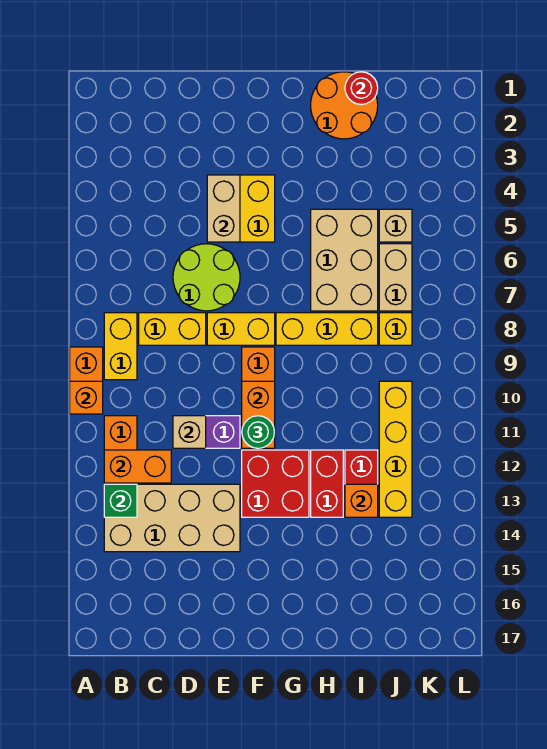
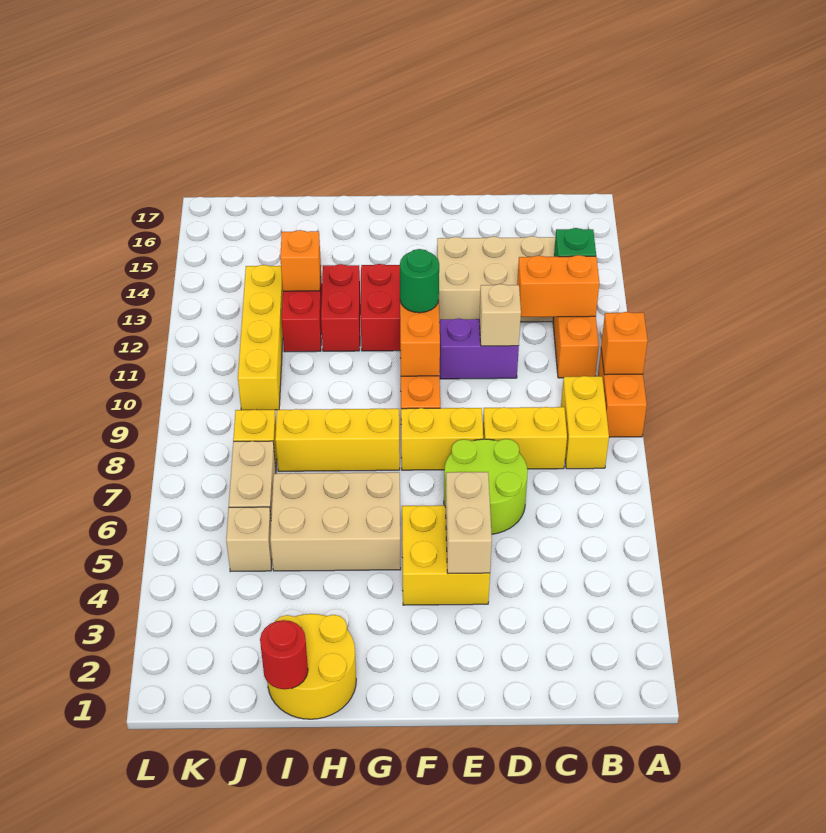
orange 2x2 round brick [311,72,378,139] -> yellow 2x2 round brick [268,614,356,719]
tan 2x3 brick [311,209,378,311] -> tan 2x3 brick turned to [270,472,401,571]

